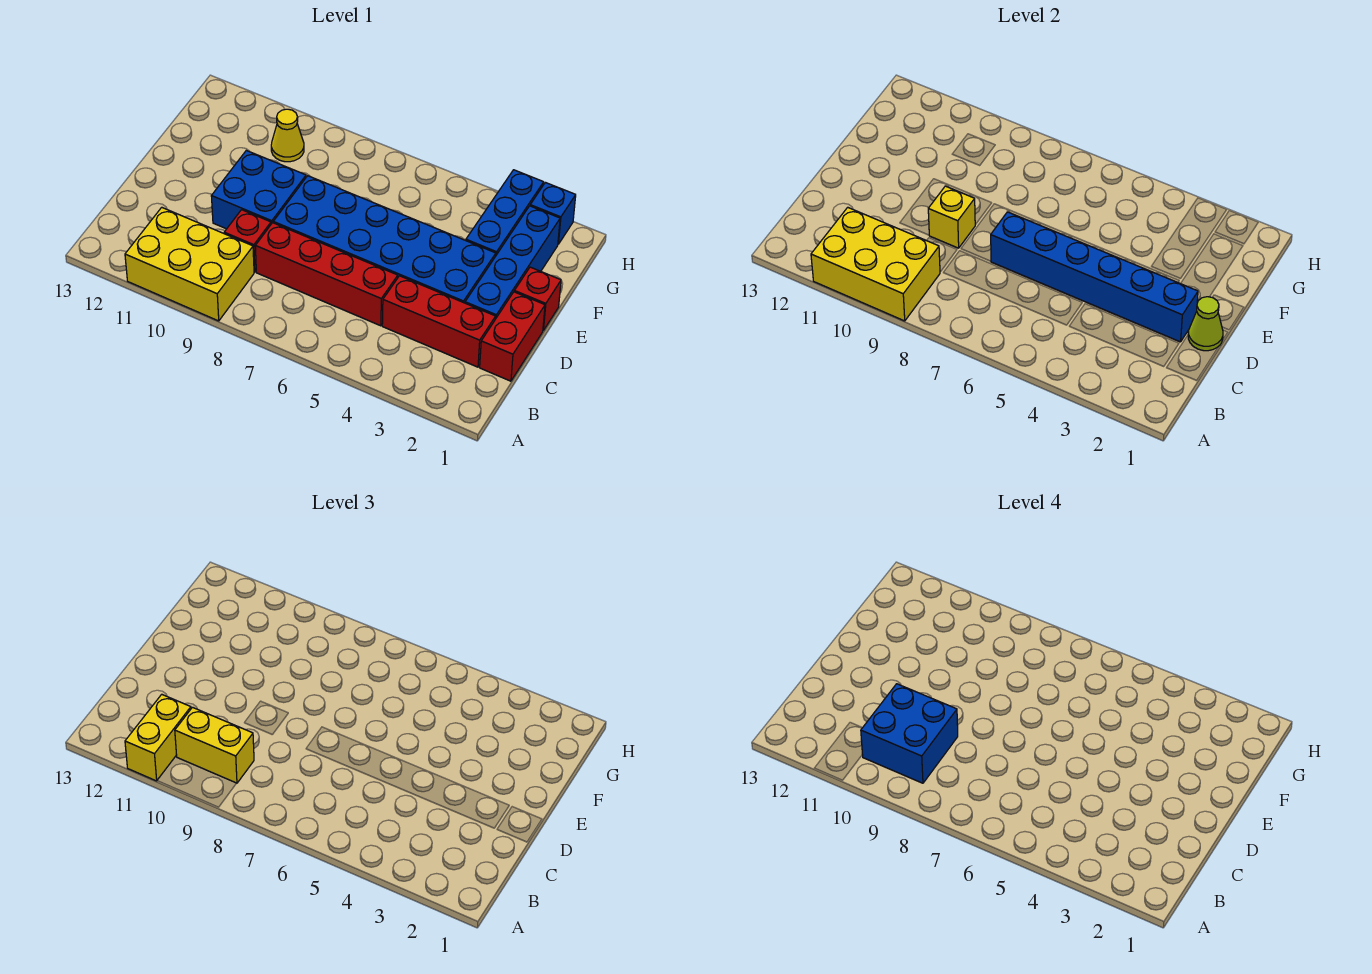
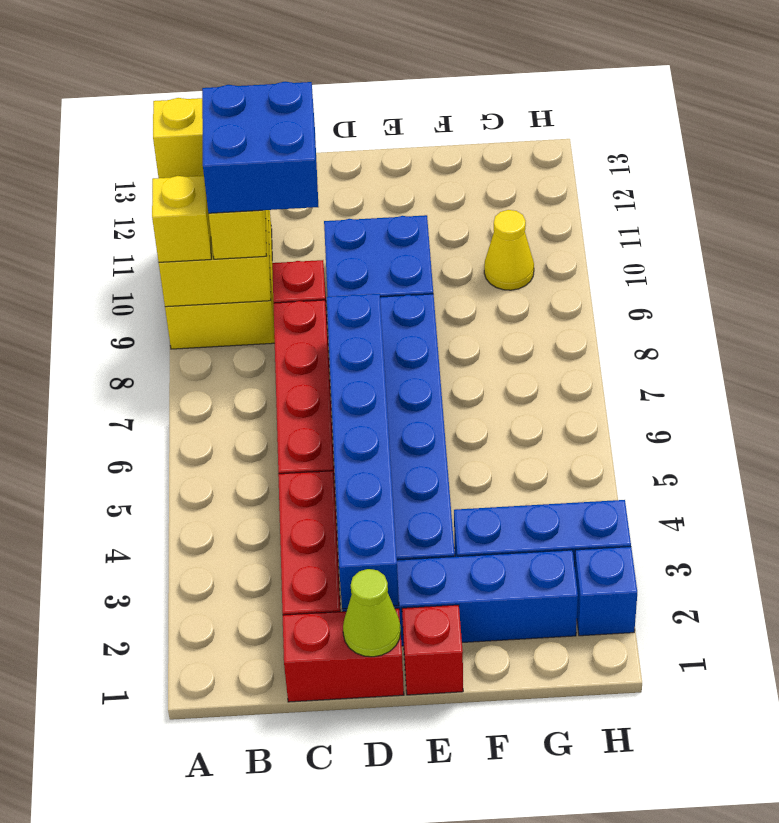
yellow 1x1 brick [928,186,975,248] -> yellow 1x1 brick moved to [152,176,211,262]

